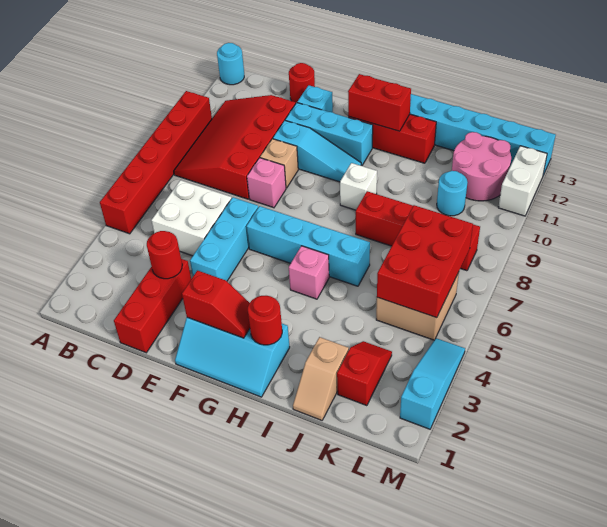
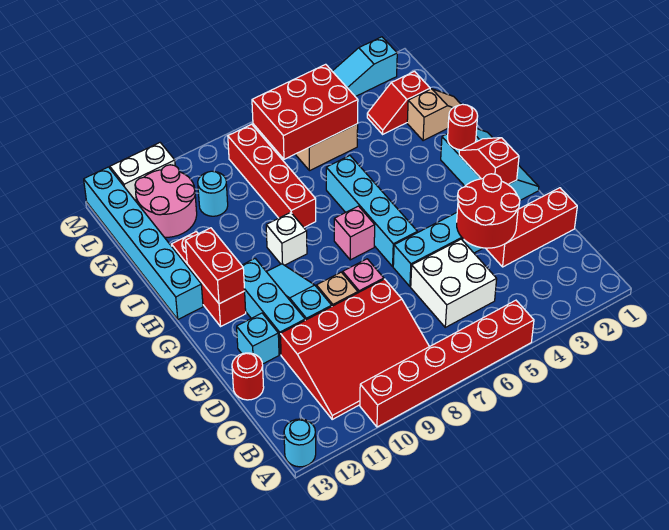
red 1x1 round brick [147,231,182,279] -> red 2x2 round brick [457,174,520,248]
pink 1x1 brick [289,246,329,299] -> pink 1x1 brick moved to [334,206,375,260]

